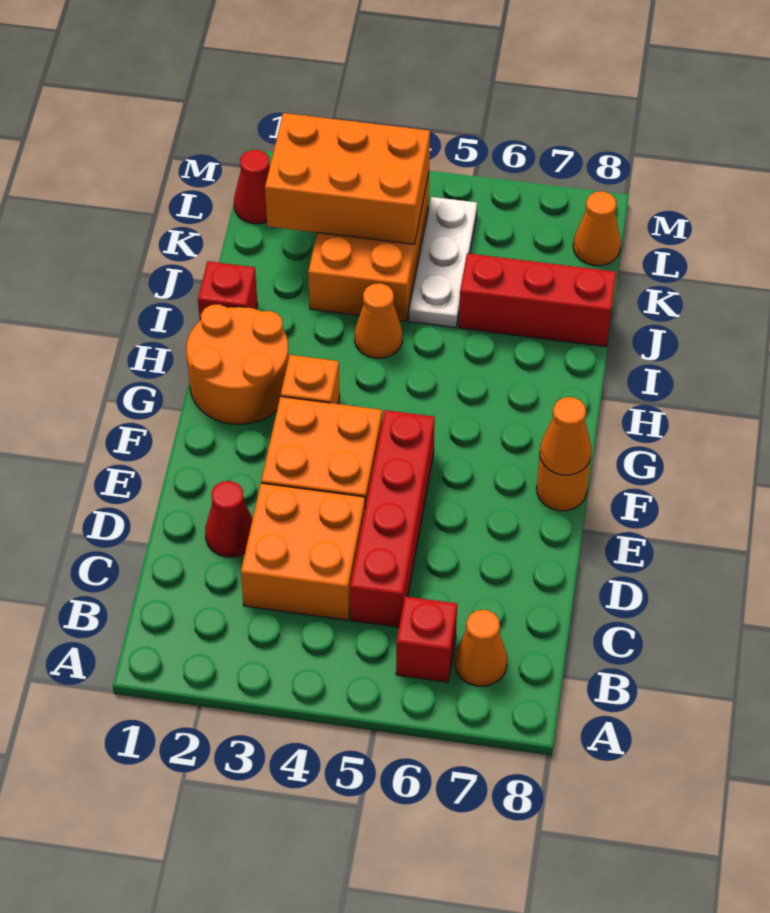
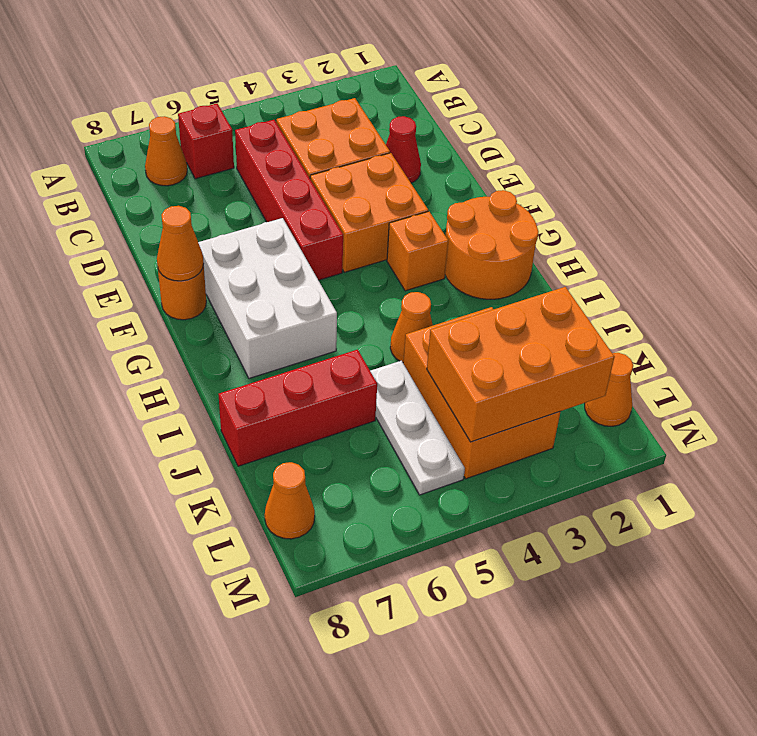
none -> white 2x3 brick [198,218,337,378]
red 1x1 brick [198,261,258,320] -> none
red 1x1 cone [234,150,270,224] -> orange 1x1 cone [585,353,633,426]

